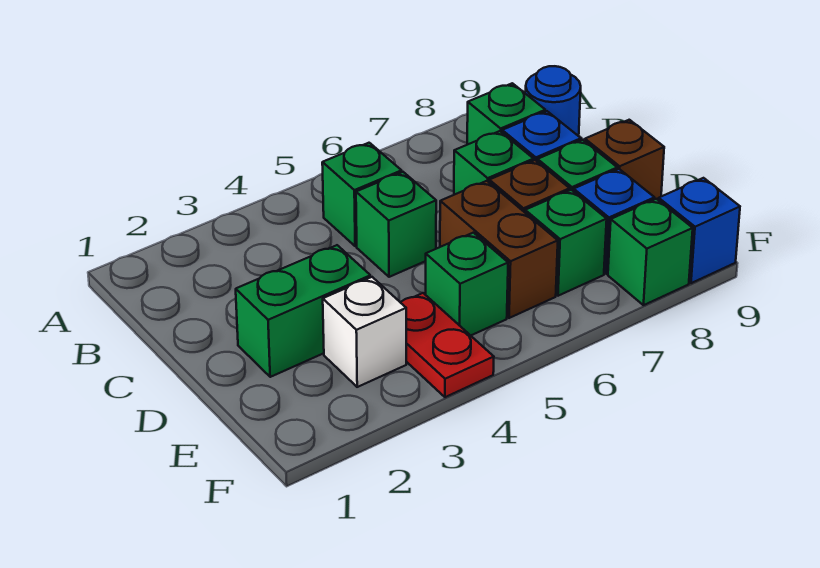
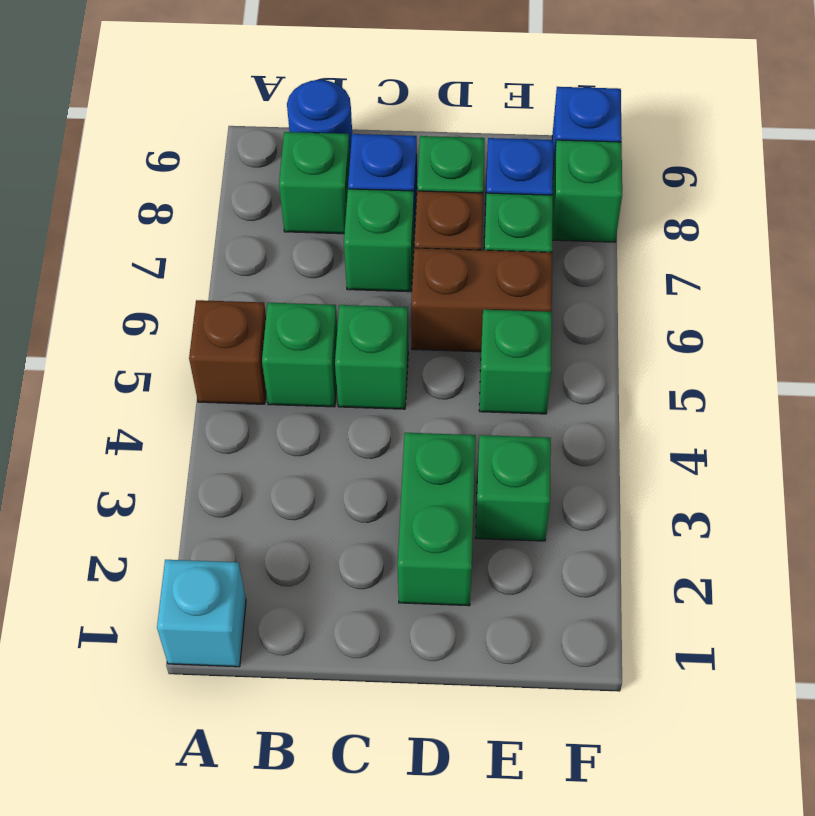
none -> cyan 1x1 brick [157,560,246,667]
brown 1x1 brick [585,120,664,200] -> brown 1x1 brick moved to [189,300,266,404]
white 1x1 brick [323,277,406,387] -> green 1x1 brick [475,435,551,541]
red 1x2 plate [400,293,494,397] -> none

